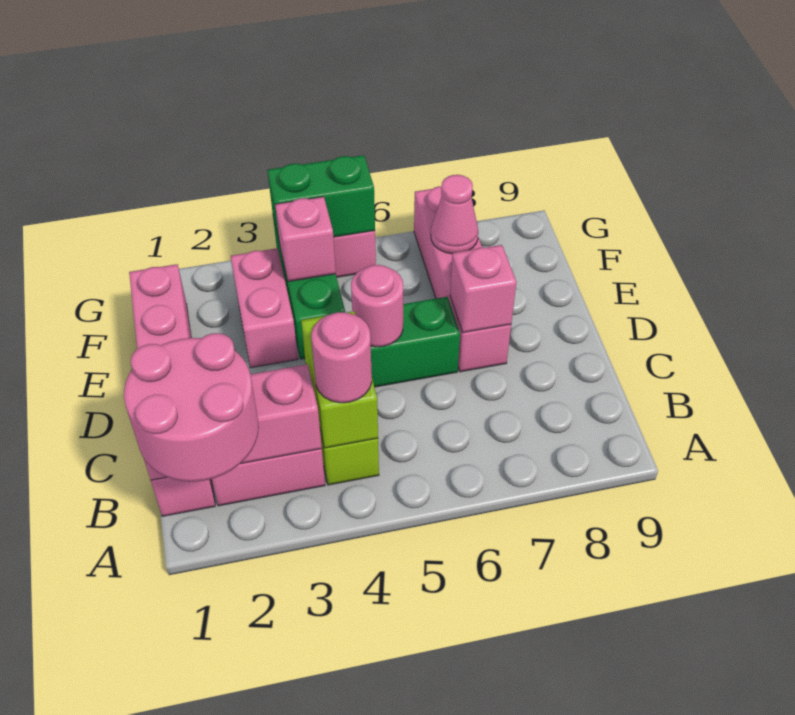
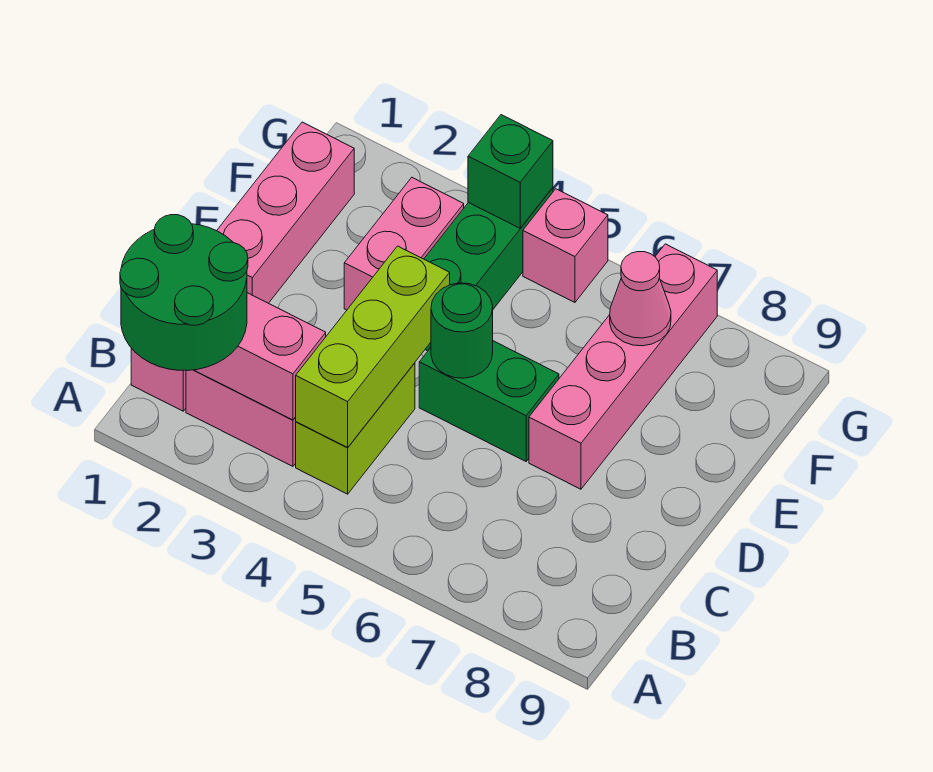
pink 2x2 round brick [124,333,259,482] -> green 2x2 round brick [120,215,248,371]
lime 1x2 brick [301,311,378,448] -> lime 1x3 brick [296,246,450,447]
pink 1x1 round brick [311,312,372,403] -> none
pink 1x1 round brick [351,265,403,347] -> green 1x1 round brick [431,283,493,378]
pink 1x1 brick [450,245,516,333] -> none
pink 1x1 brick [275,197,336,282] -> none
green 1x2 brick [268,155,375,243] -> green 1x1 brick [468,115,553,228]

